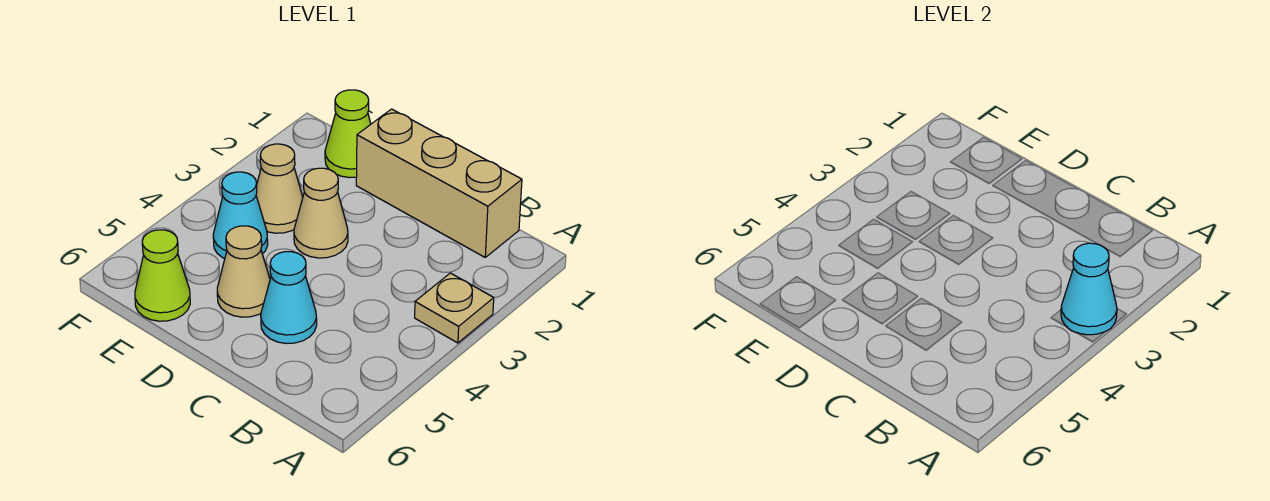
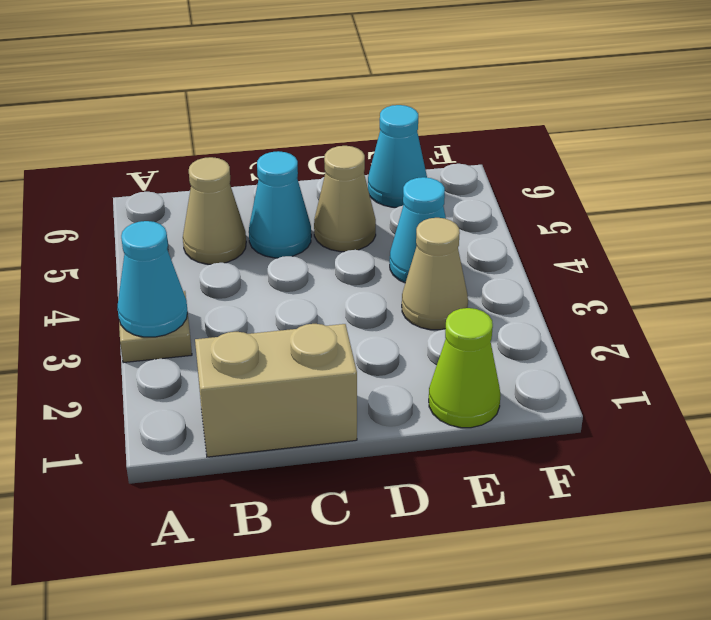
tan 1x3 brick [356,109,522,257] -> tan 1x2 brick [195,324,357,457]
tan 1x1 cone [294,168,348,258] -> tan 1x1 cone moved to [183,157,246,264]
lime 1x1 cone [135,230,190,321] -> cyan 1x1 cone [368,105,427,207]

